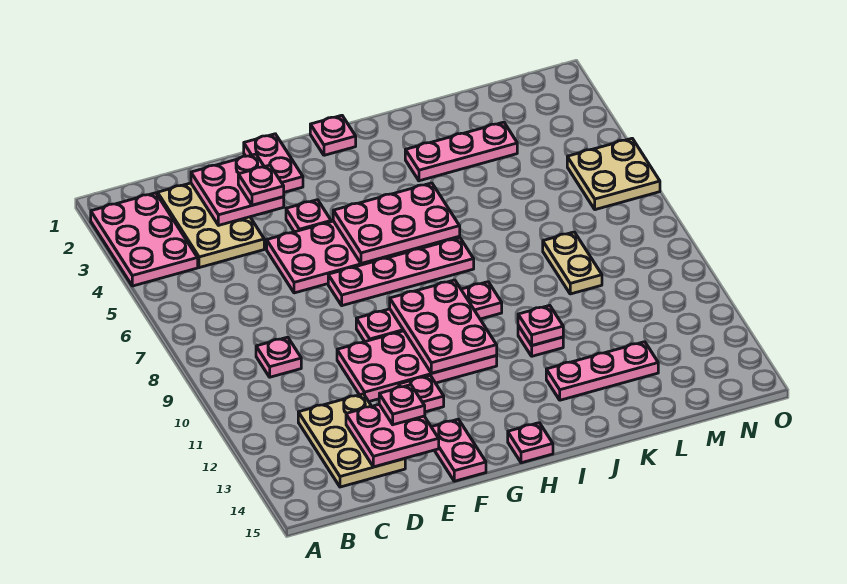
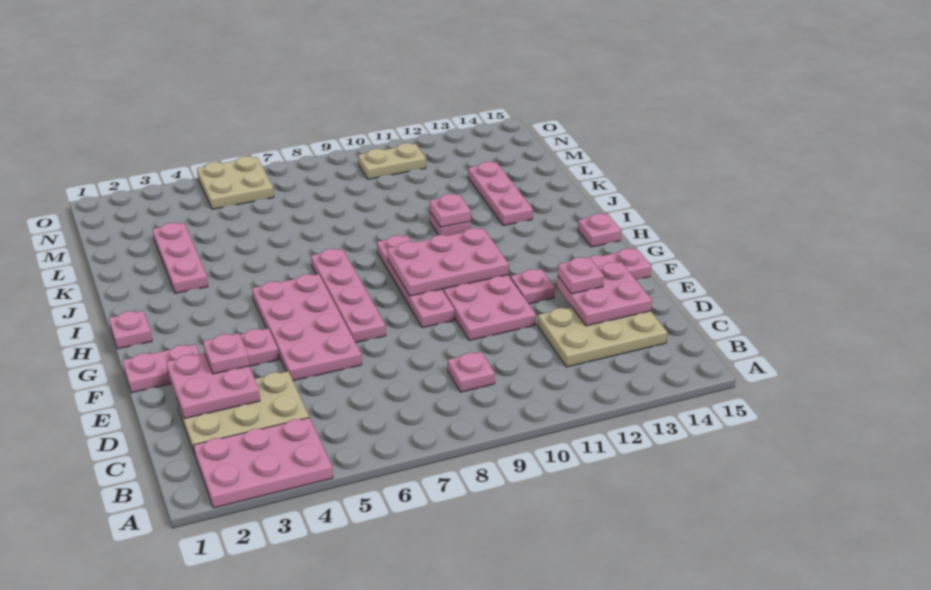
pink 2x3 plate [333,183,460,264] -> none
tan 1x2 plate [543,232,602,294] -> tan 1x2 plate moved to [358,143,426,179]

